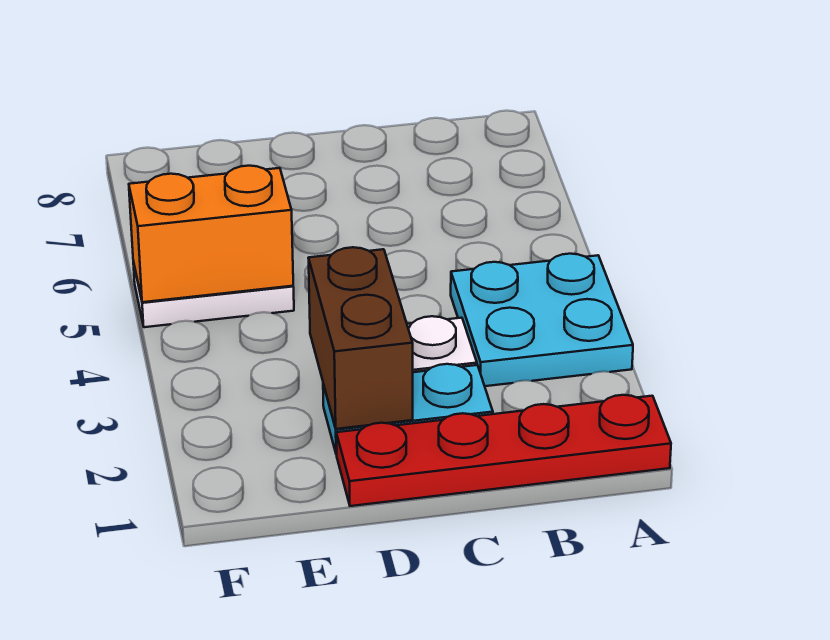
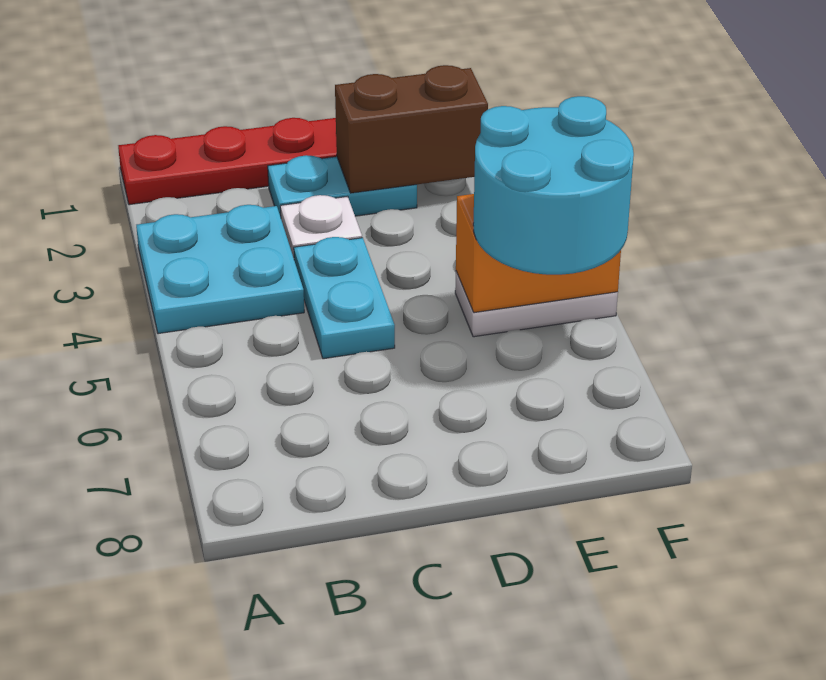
none -> cyan 1x2 plate [294,237,395,359]
brown 1x2 brick [309,247,413,429] -> brown 1x2 brick turned to [335,65,488,193]
none -> cyan 2x2 round brick [473,96,634,275]

